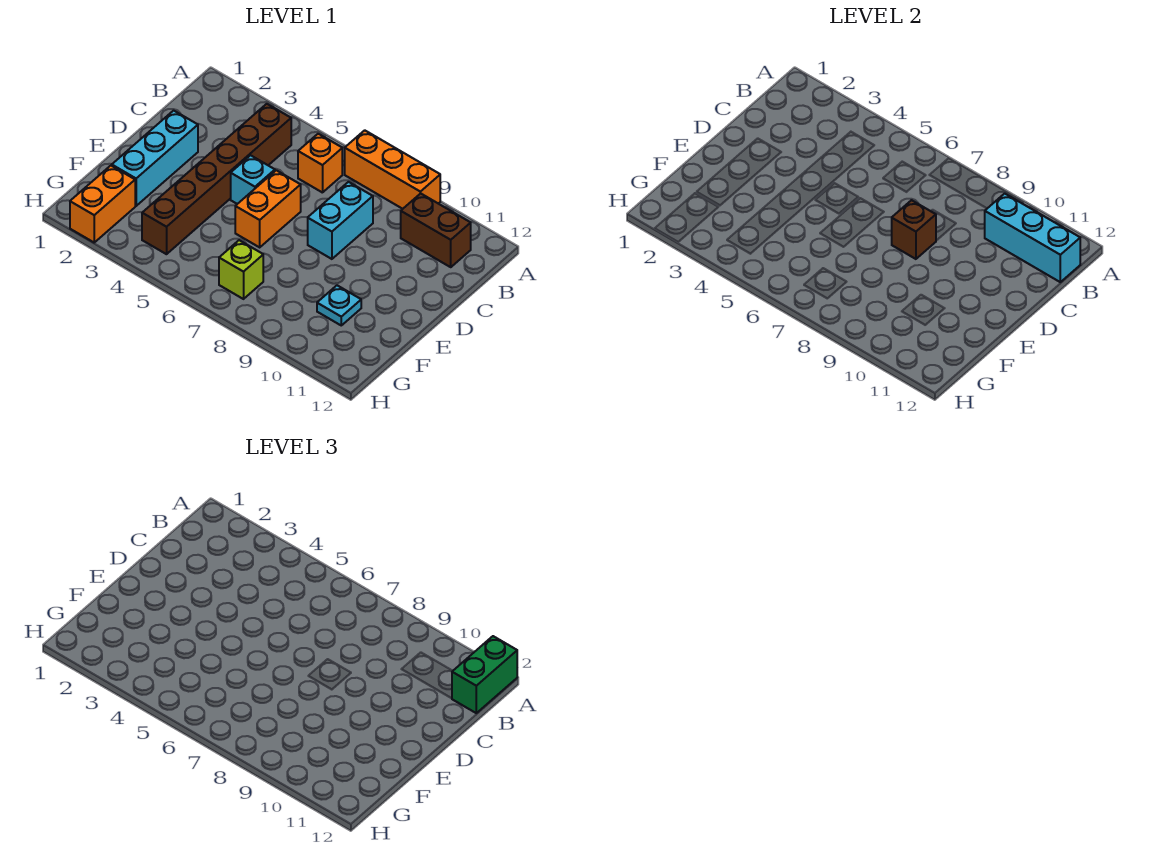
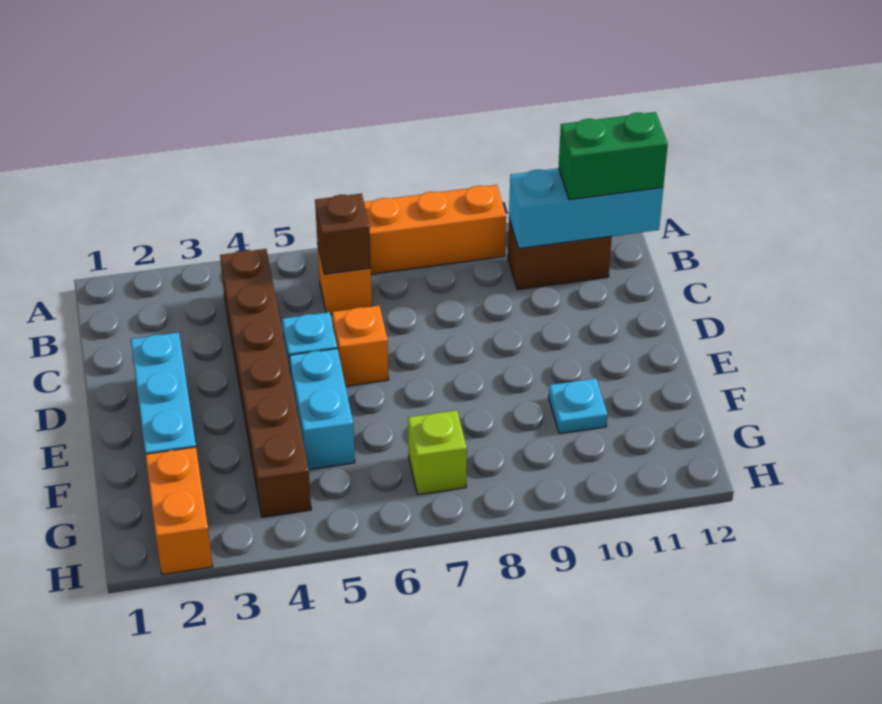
green 1x2 brick [452,636,517,713] -> green 1x2 brick turned to [559,112,668,200]
cyan 1x2 brick [308,182,373,259] -> cyan 1x2 brick moved to [289,349,355,470]
orange 1x2 brick [235,170,301,247] -> orange 1x1 brick [332,306,389,386]
brown 1x1 brick [892,200,936,259] -> brown 1x1 brick moved to [315,194,371,274]

